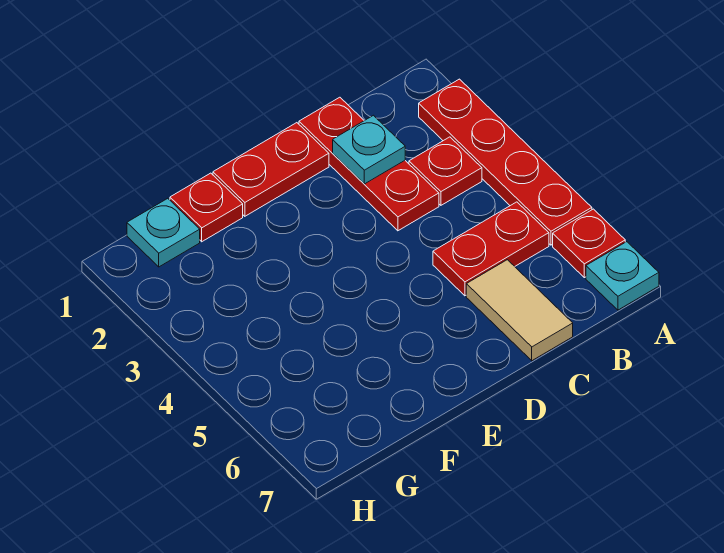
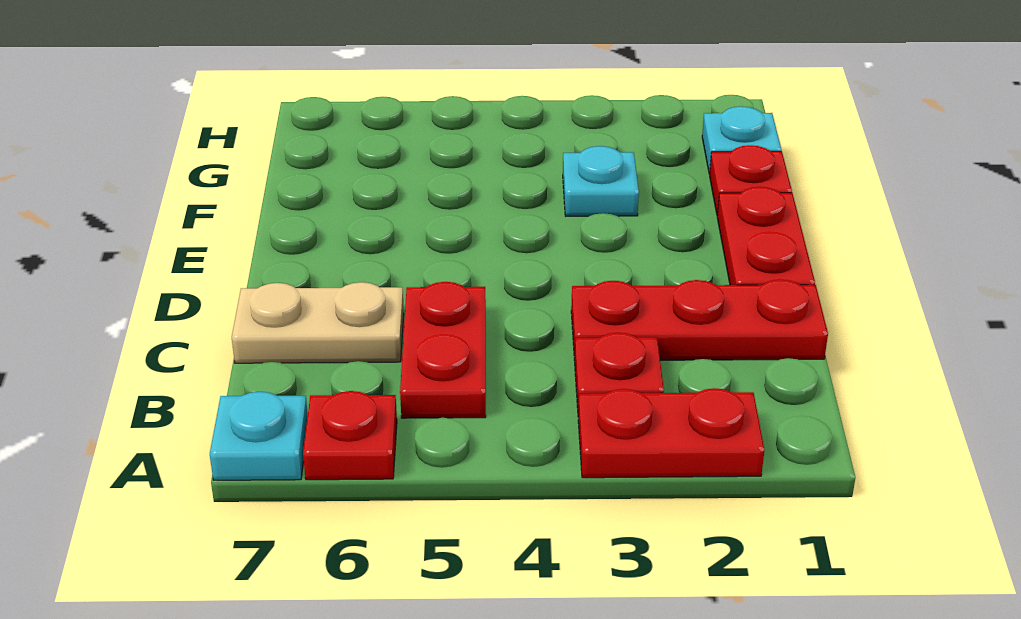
red 1x4 plate [419,79,592,245] -> red 1x2 plate [578,388,765,478]
cyan 1x1 plate [333,115,405,184] -> cyan 1x1 plate moved to [563,146,639,216]
tan 1x2 tile [466,260,573,361] -> tan 1x2 plate [232,282,404,363]

